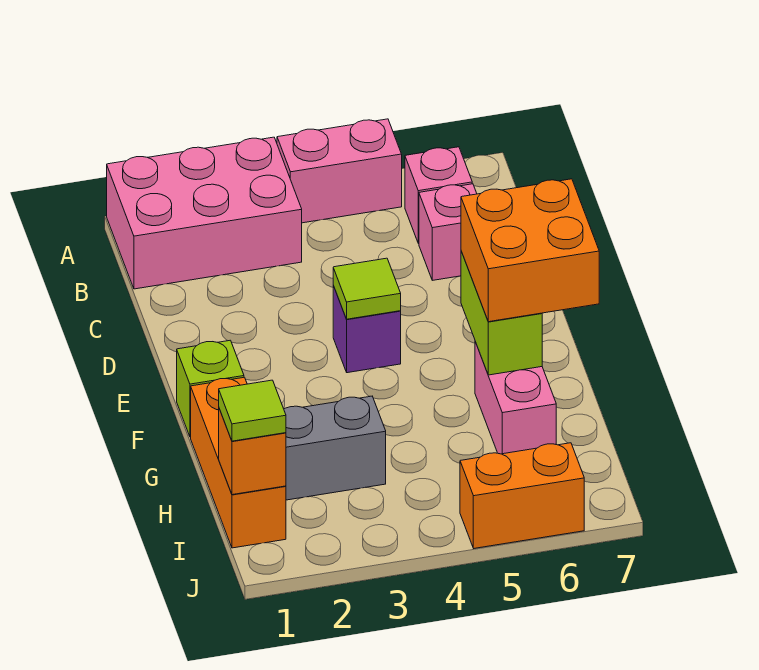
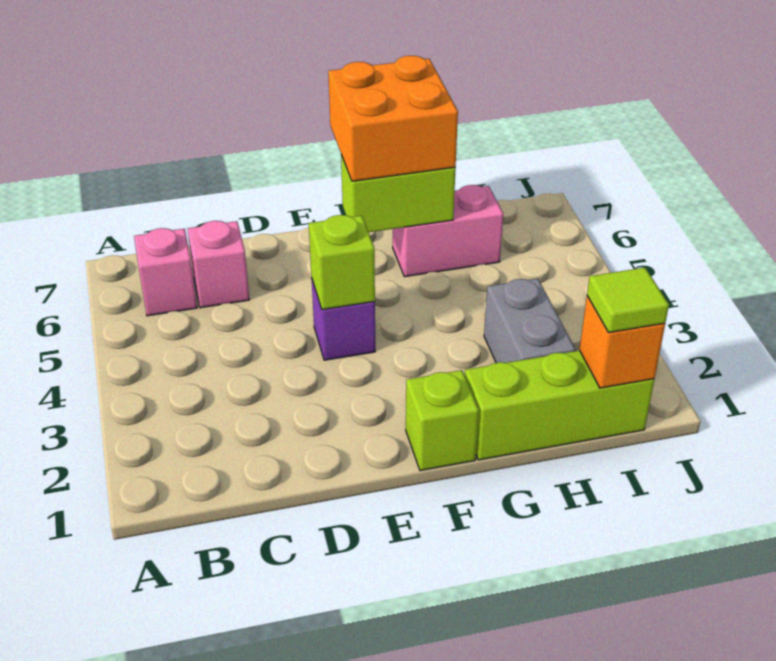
pink 2x3 brick [107,137,302,289] -> none
pink 1x2 brick [277,119,402,223] -> none
lime 1x1 tile [333,258,401,319] -> lime 1x1 brick [309,215,375,310]
orange 1x3 brick [191,377,286,548] -> lime 1x3 brick [465,351,654,460]
orange 1x2 brick [460,443,584,548] -> none

